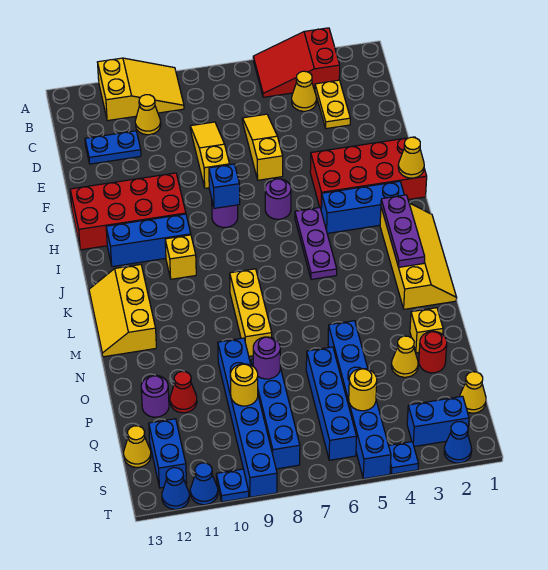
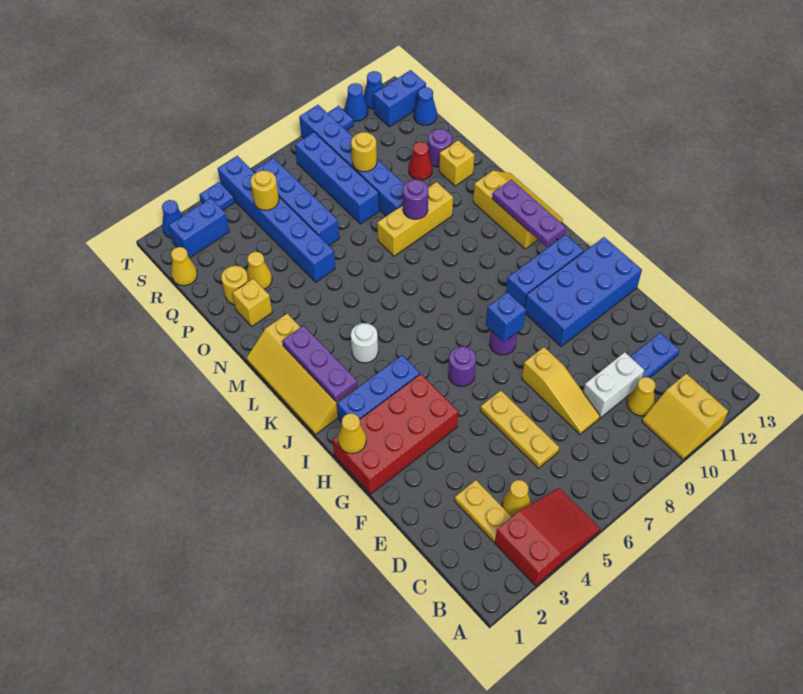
yellow 2x3 slope [98,58,184,121] -> yellow 2x2 slope [642,374,728,460]
yellow 1x3 slope [242,114,283,180] -> yellow 1x3 plate [480,391,559,468]
none -> white 1x2 brick [583,352,644,418]
red 2x4 brick [70,173,186,250] -> blue 2x4 brick [525,237,642,346]
purple 1x3 plate [295,208,337,280] -> purple 1x3 plate moved to [492,180,566,247]
yellow 1x1 brick [165,235,196,279] -> yellow 1x1 brick moved to [439,140,474,186]
none -> white 1x1 round brick [351,323,378,363]
yellow 1x3 brick [230,269,272,356] -> yellow 1x3 brick turned to [377,182,453,256]
red 1x1 round brick [419,331,447,373] -> yellow 1x1 round brick [221,266,248,305]
purple 1x1 round brick [253,337,280,379] -> purple 1x1 round brick moved to [403,179,428,219]
blue 1x2 brick [149,419,187,488] -> blue 1x2 brick turned to [374,70,426,127]
yellow 1x1 cone [124,426,151,467] -> blue 1x1 cone [414,87,437,125]

